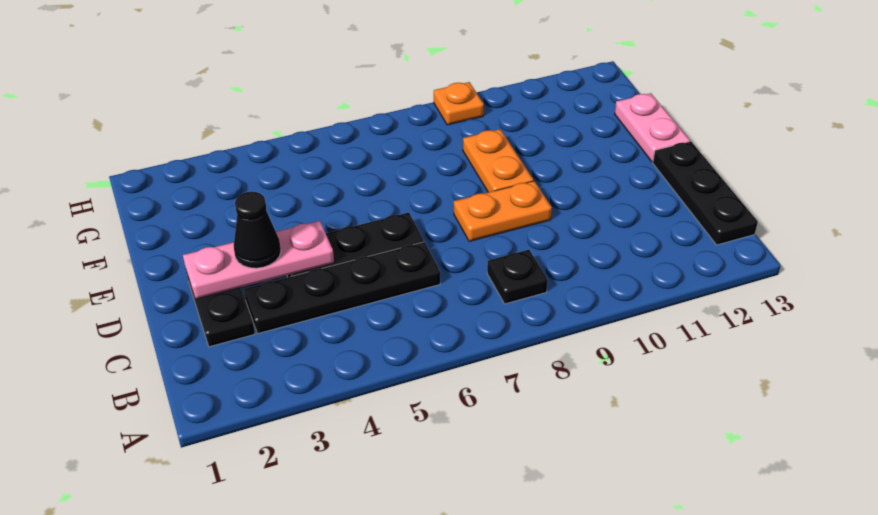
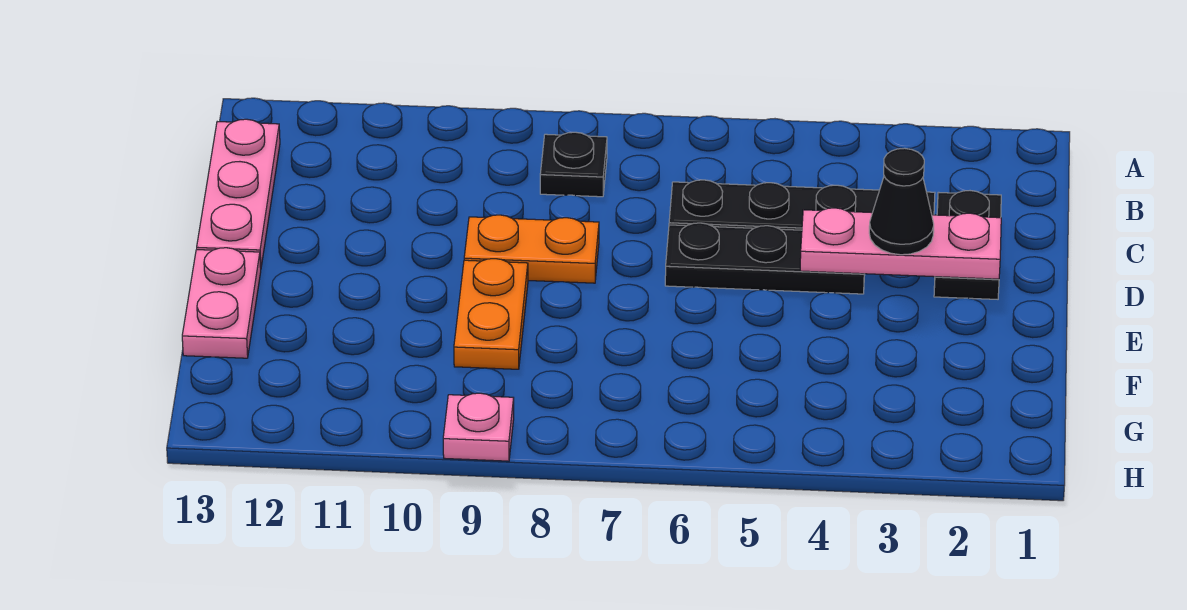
black 1x3 plate [653,141,758,245] -> pink 1x3 plate [197,119,280,267]
orange 1x1 plate [434,82,484,125] -> pink 1x1 plate [443,393,514,461]

